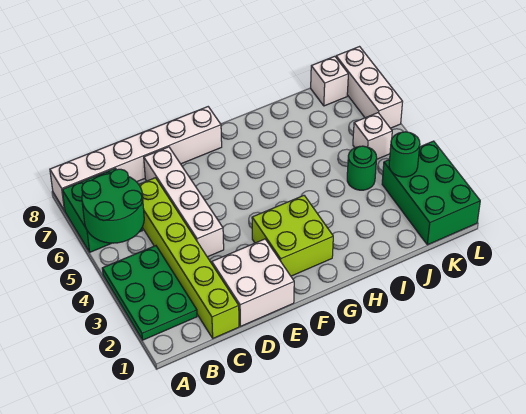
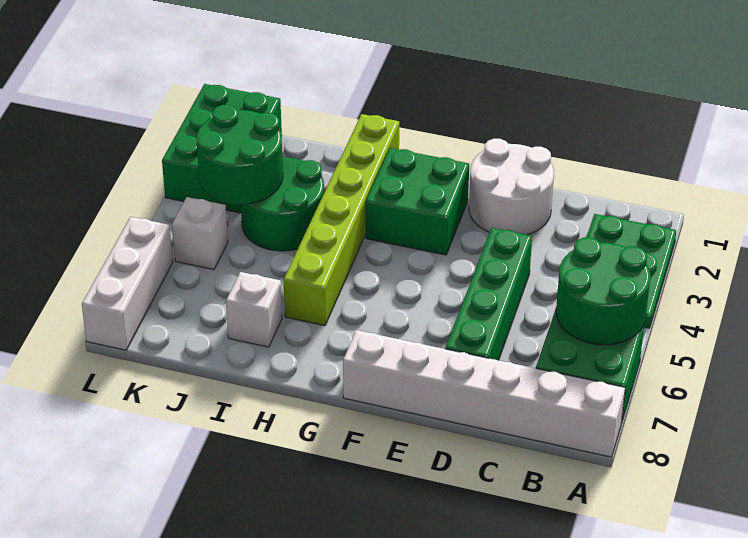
lime 1x6 brick [139,178,239,338] -> lime 1x6 brick moved to [284,114,399,326]
white 2x2 brick [212,239,294,326] -> white 2x2 round brick [469,139,554,235]
white 1x4 brick [144,147,224,257] -> green 1x4 brick [446,228,532,360]
lime 2x2 brick [252,196,333,276] -> green 2x2 brick [366,148,469,255]
green 1x1 round brick [347,146,377,190] -> green 2x2 round brick [241,157,324,251]
green 1x1 round brick [389,132,420,177] -> green 2x2 round brick [196,105,283,204]
white 1x1 brick [311,56,348,106] -> white 1x1 brick moved to [226,272,282,347]

